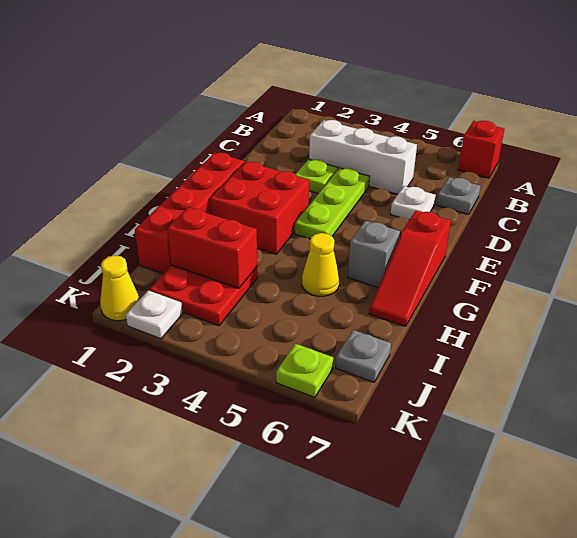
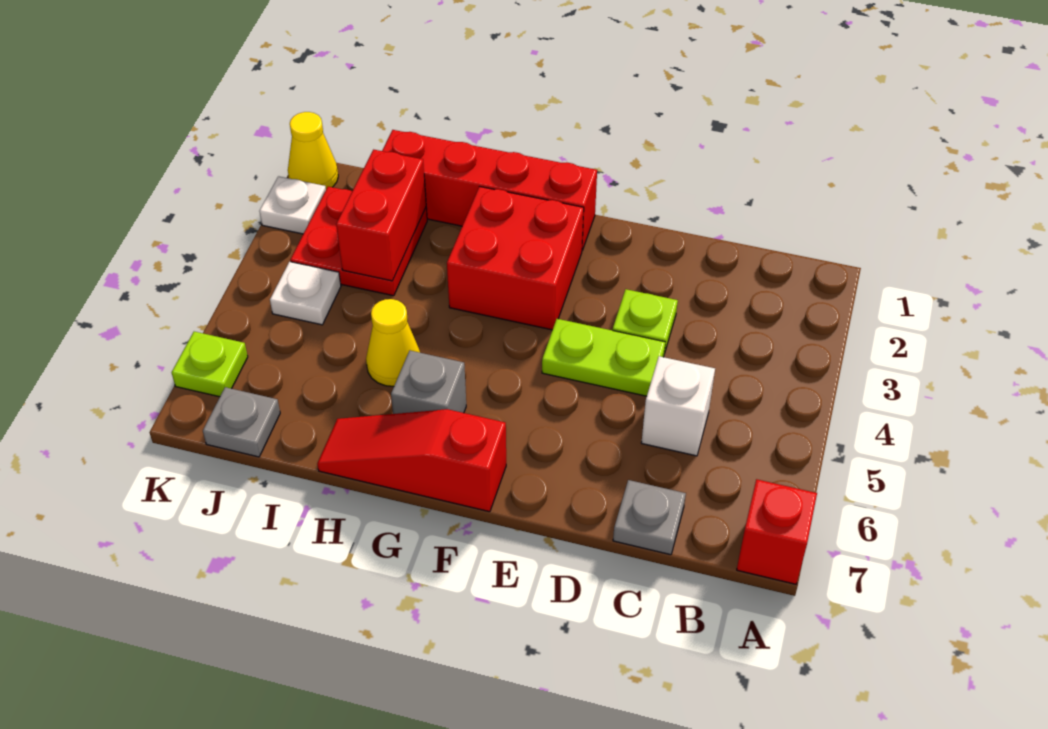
white 1x3 brick [309,120,417,194] -> white 1x1 brick [641,356,715,456]
lime 1x3 plate [295,168,370,239] -> lime 1x2 plate [542,319,665,396]
white 1x1 plate [391,186,436,220] -> white 1x1 plate moved to [270,262,341,325]

